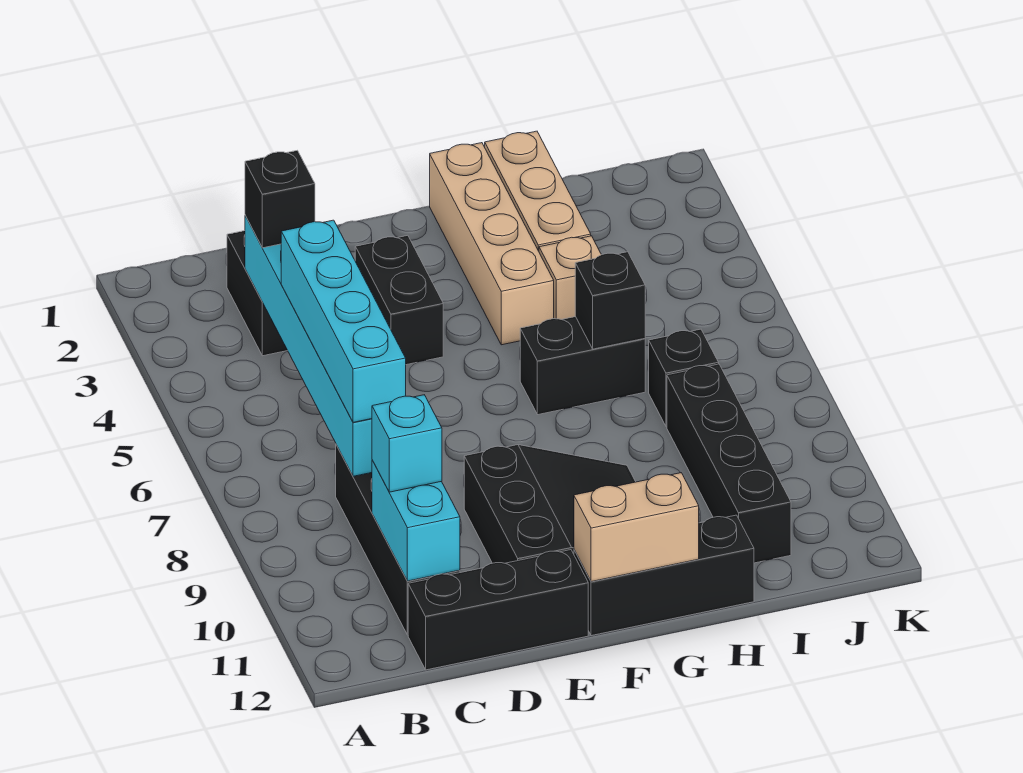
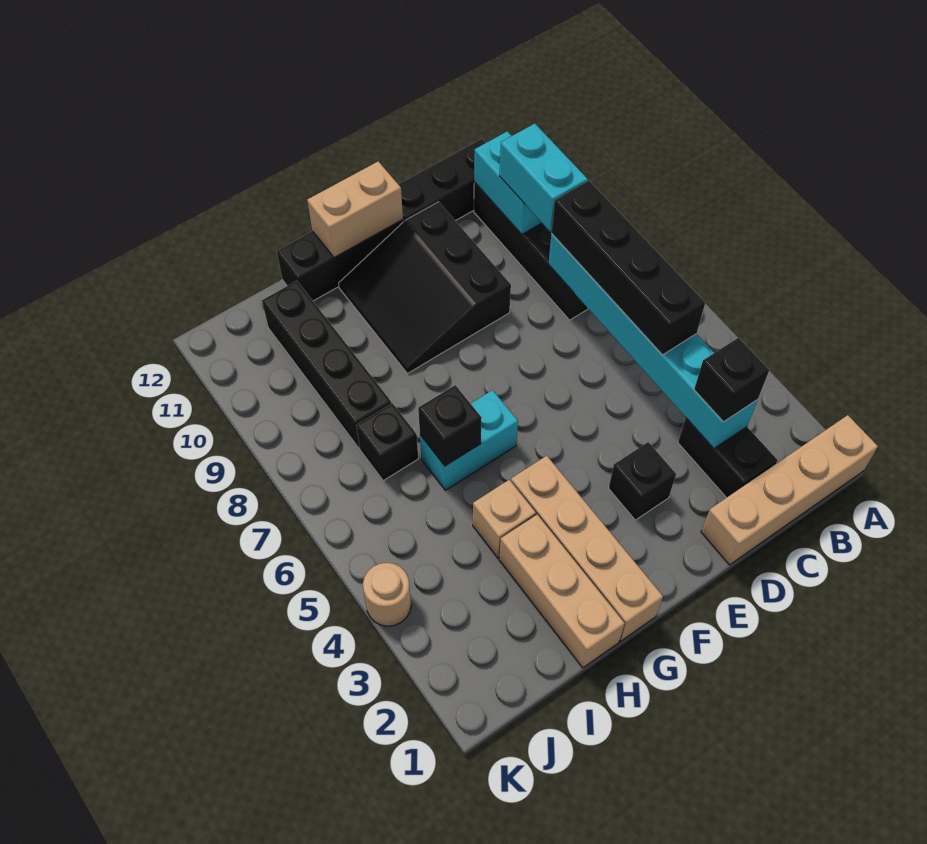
none -> tan 1x4 brick [701,415,878,565]
cyan 1x4 brick [281,220,406,422] -> black 1x4 brick [551,181,705,355]
cyan 1x1 brick [372,395,442,492] -> cyan 1x2 brick [500,124,588,231]
black 1x2 brick [355,235,443,365] -> black 1x1 brick [609,442,676,520]
black 1x2 brick [520,317,645,415] -> cyan 1x2 brick [420,390,518,490]
none -> tan 1x1 round brick [363,563,411,626]

